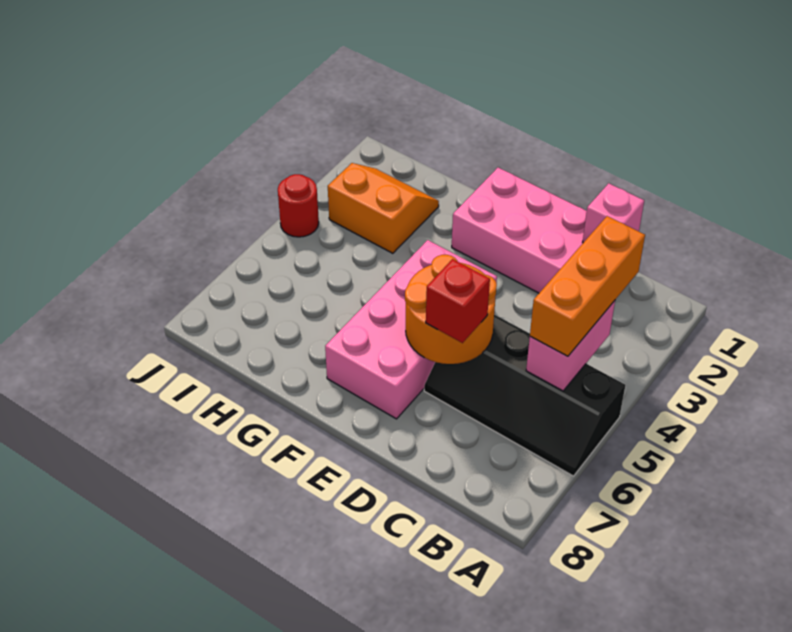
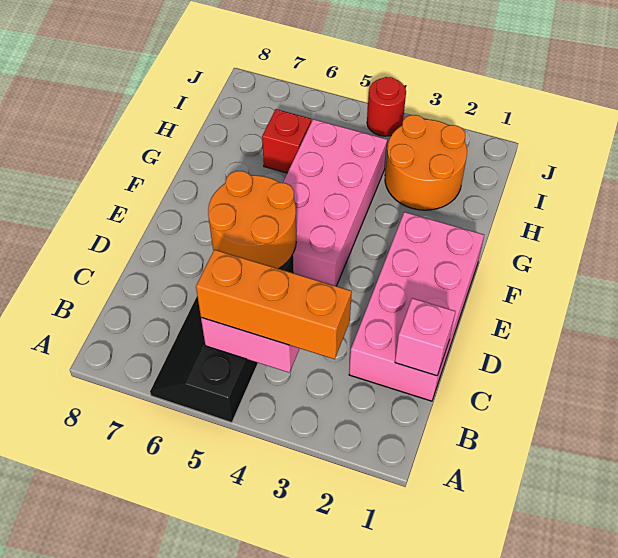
red 1x1 brick [426,259,490,343] -> red 1x1 brick moved to [262,109,311,173]
pink 2x4 brick [325,240,497,419] -> pink 2x4 brick turned to [283,119,387,286]
orange 2x2 slope [328,163,439,253] -> orange 2x2 round brick [385,115,467,210]

